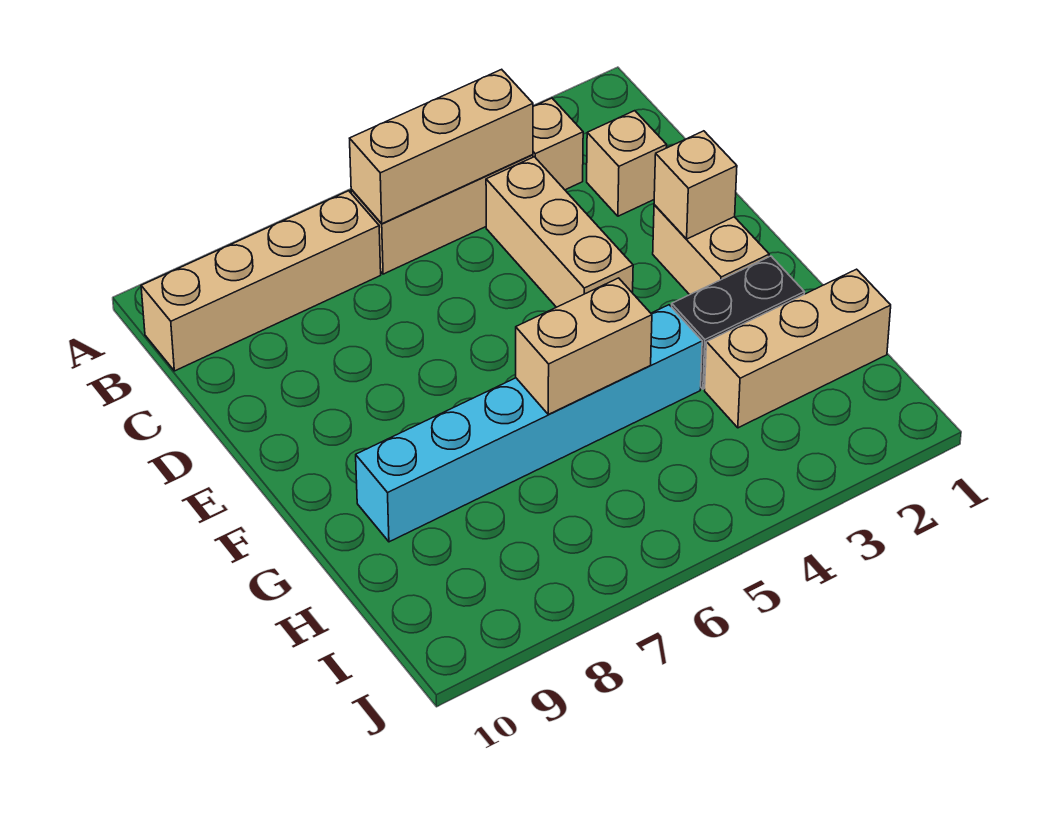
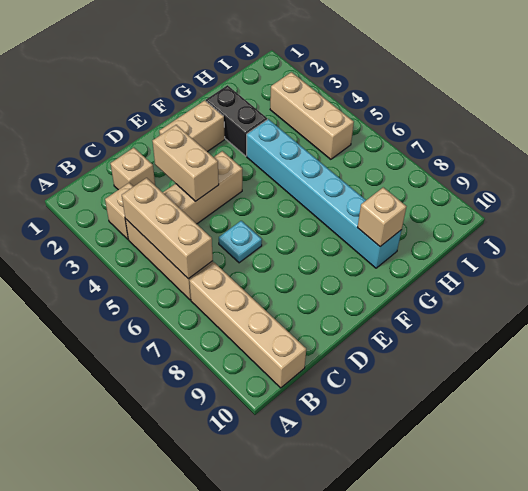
none -> cyan 1x1 plate [219,221,262,263]
tan 1x1 brick [654,131,737,239] -> tan 1x1 brick moved to [357,187,407,246]
tan 1x2 brick [516,278,652,414] -> tan 1x2 brick moved to [153,125,219,201]
tan 1x3 brick [705,269,891,428] -> tan 1x3 brick moved to [270,72,354,159]

